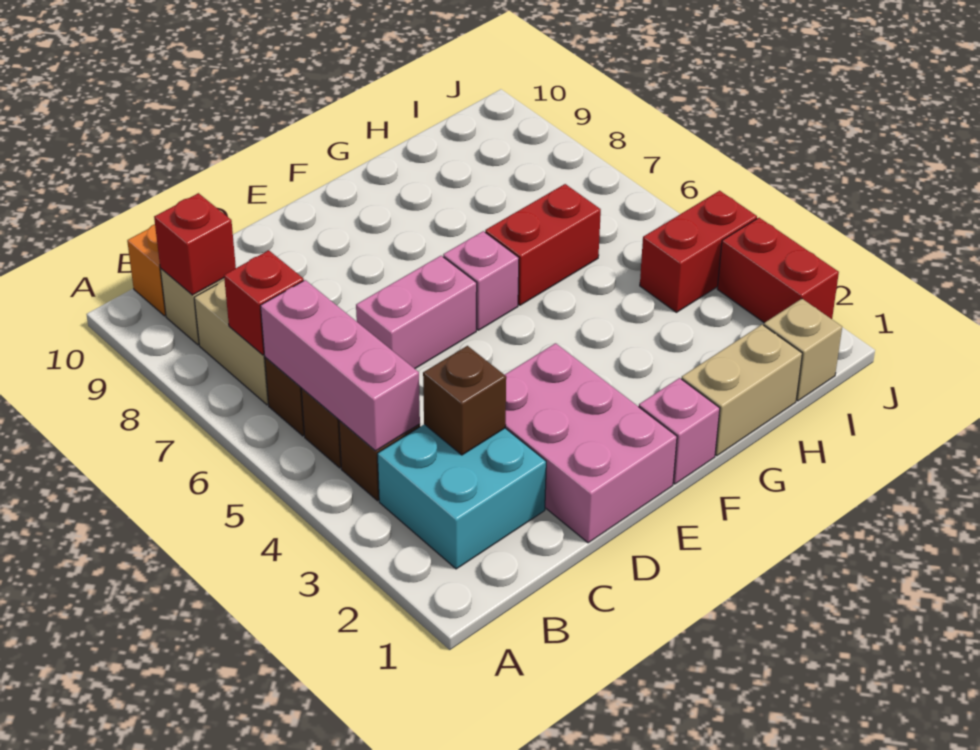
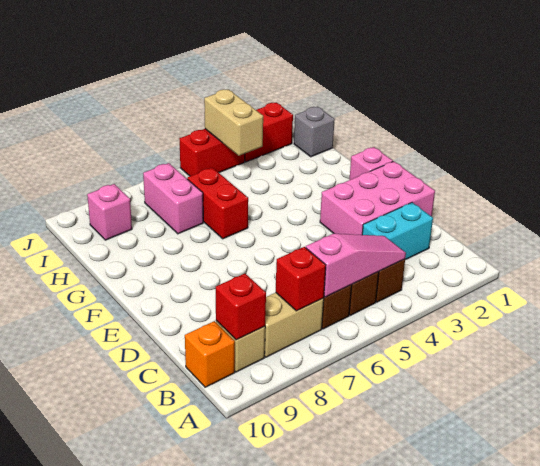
cyan 2x2 brick [377,424,546,569] -> cyan 1x2 brick [362,203,433,260]
pink 1x3 brick [260,280,420,451] -> pink 1x3 slope [306,234,406,297]
brown 1x1 brick [423,346,506,455] -> none
pink 1x2 brick [356,256,477,369] -> pink 1x2 brick moved to [143,163,203,234]
pink 1x1 brick [443,231,519,330] -> pink 1x1 brick moved to [87,184,132,240]
tan 1x2 brick [681,325,802,456] -> tan 1x2 brick moved to [204,89,263,156]
tan 1x1 brick [764,299,842,401] -> grey 1x1 brick [294,107,335,157]
red 1x2 brick [640,191,757,312] -> red 1x2 brick turned to [180,129,245,176]

